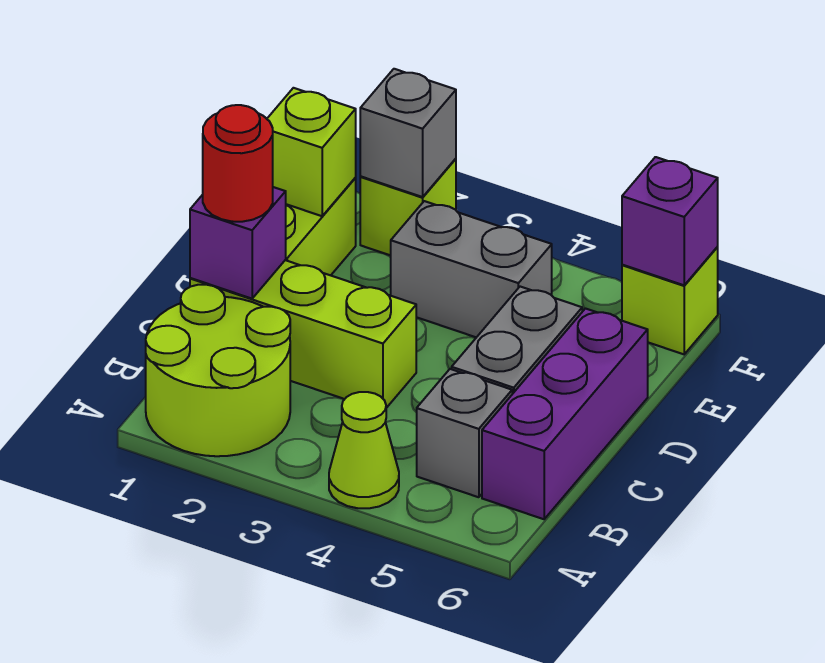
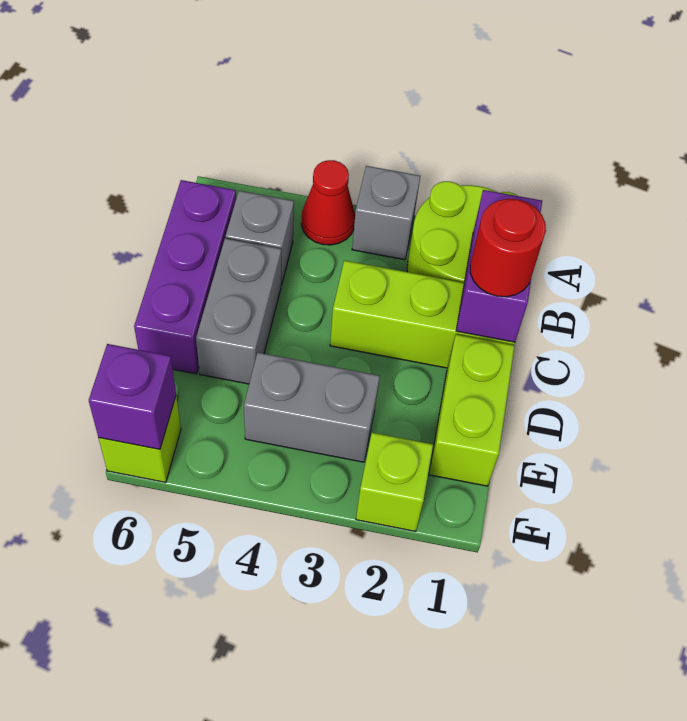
lime 1x1 cone [329,392,399,508] -> red 1x1 cone [301,160,355,245]
purple 1x1 brick [190,187,286,299] -> purple 1x2 brick [456,190,542,342]
lime 1x1 brick [267,88,356,216] -> none
grey 1x1 brick [360,69,456,197] -> grey 1x1 brick moved to [352,166,420,260]

